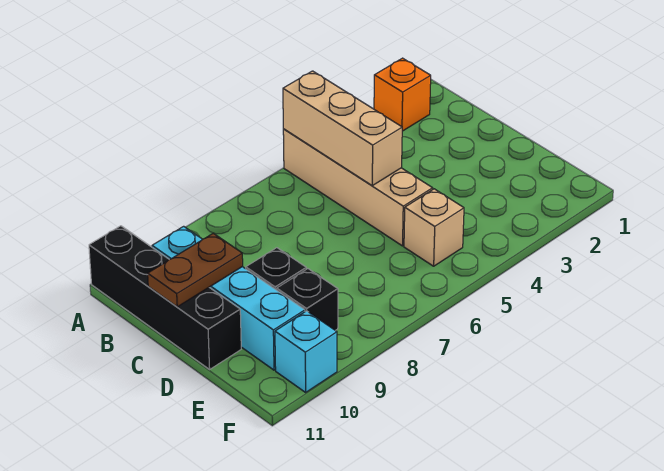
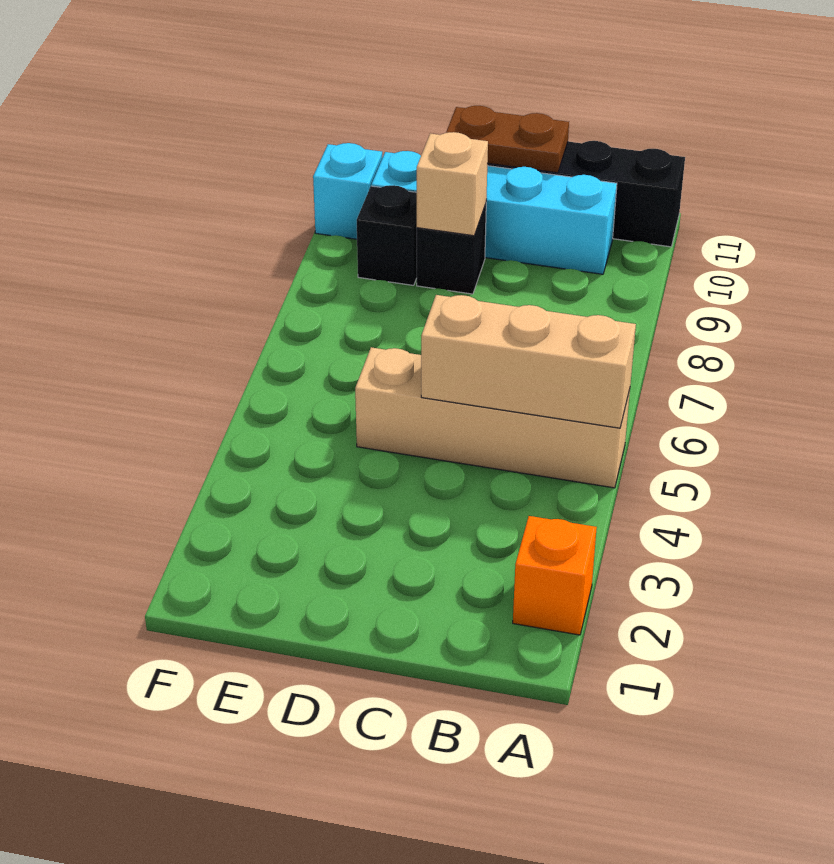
brown 1x2 plate [148,233,243,307] -> brown 1x2 plate turned to [446,106,569,173]
tan 1x1 brick [404,189,464,266] -> tan 1x1 brick moved to [417,132,488,236]

